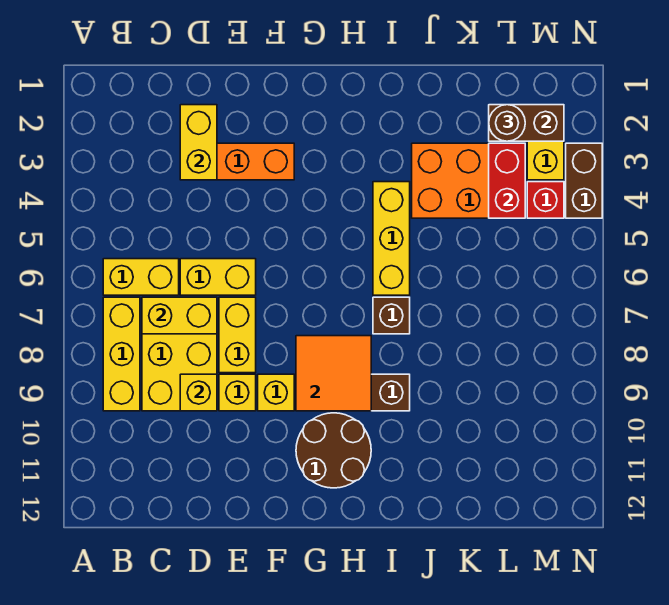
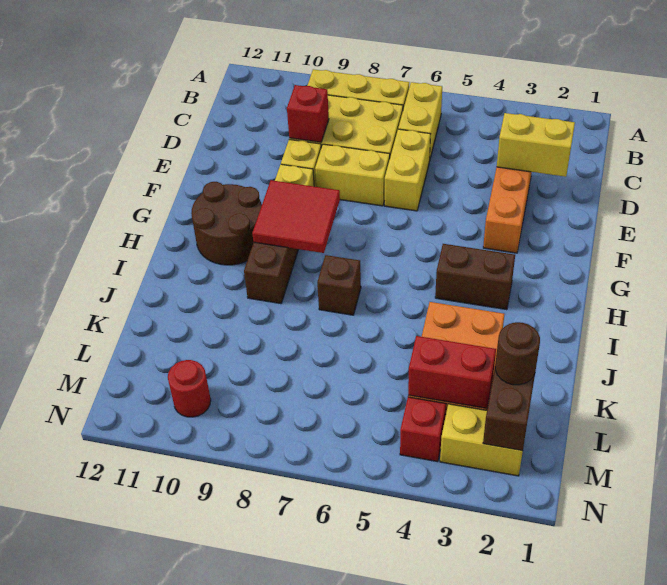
yellow 1x2 brick [142,297,217,334] -> none
yellow 1x1 brick [180,374,217,411] -> red 1x1 brick [287,85,329,142]
orange 2x2 tile [296,336,371,411] -> red 2x2 tile [252,180,340,253]
yellow 1x3 brick [373,182,410,295] -> none
none -> red 1x1 round brick [168,360,211,417]
brown 1x2 brick [566,143,602,218] -> brown 1x2 brick moved to [435,244,515,310]

